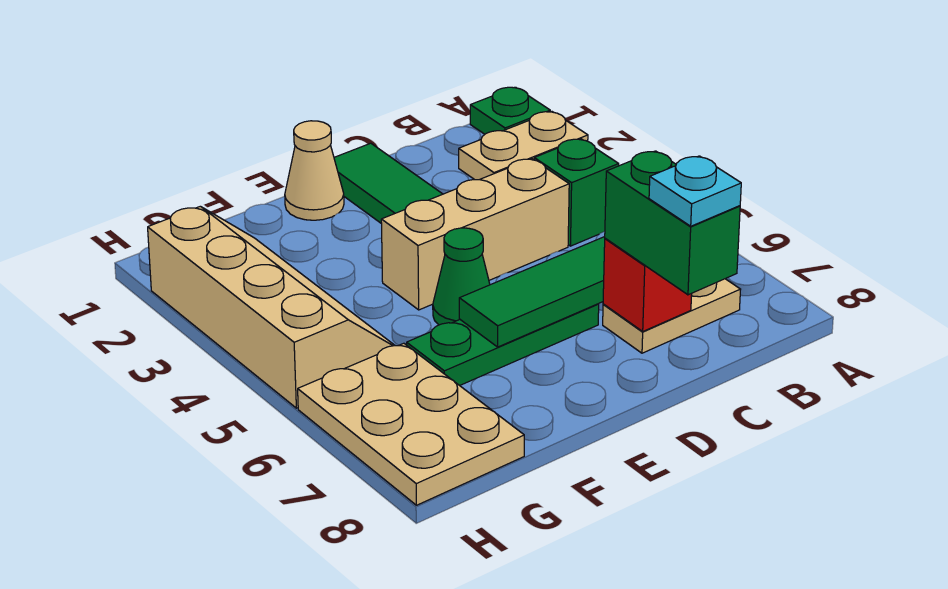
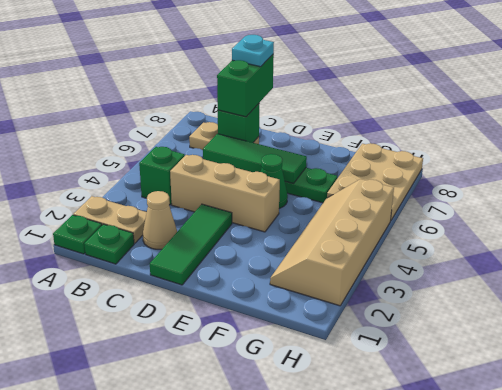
none -> green 1x1 plate [84,224,134,264]
red 1x1 brick [603,238,692,331] -> green 1x1 brick [218,103,260,143]
tan 1x1 cone [285,121,344,220] -> tan 1x1 cone moved to [143,191,177,249]

